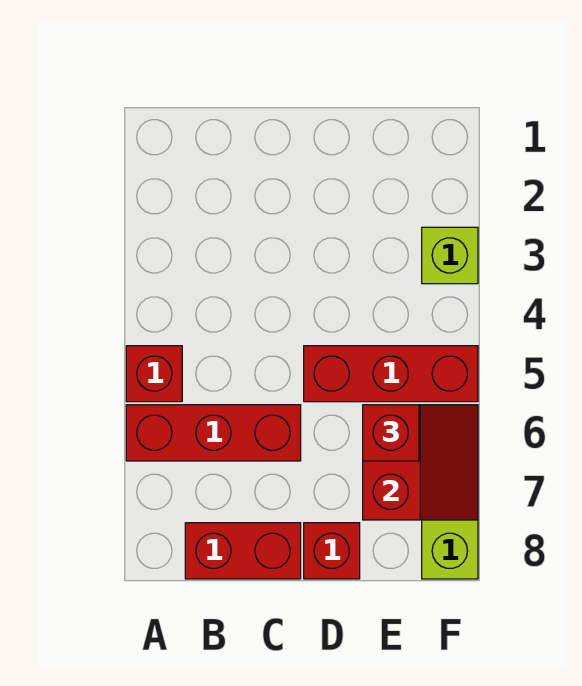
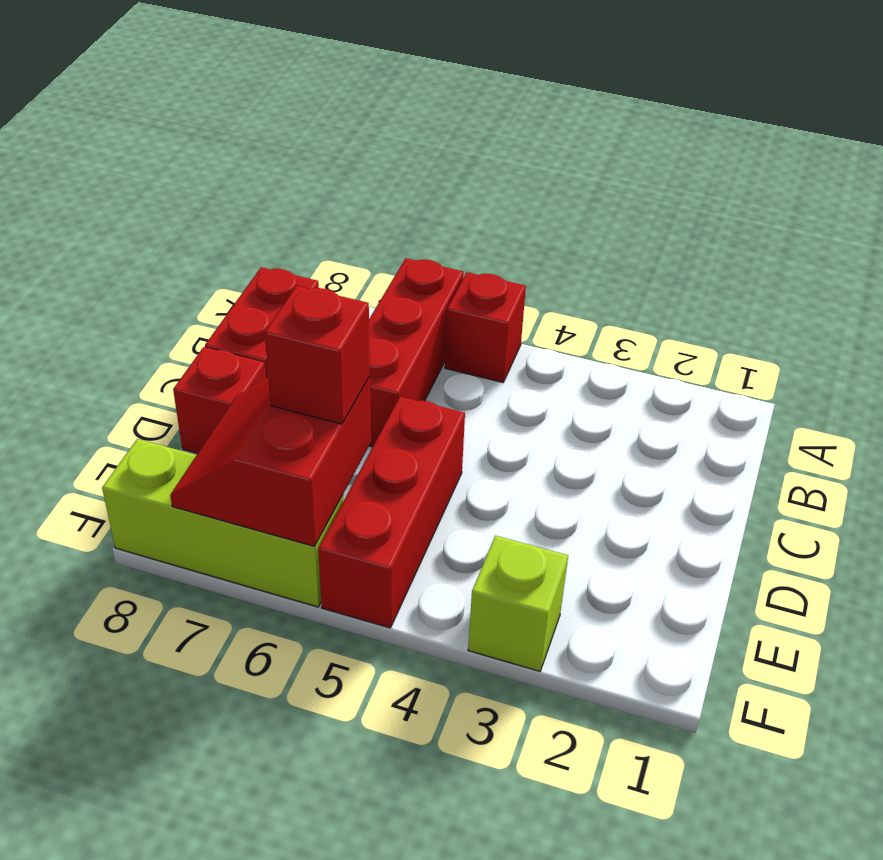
red 2x2 slope [363,405,478,520] -> red 2x2 slope turned to [170,377,371,546]

